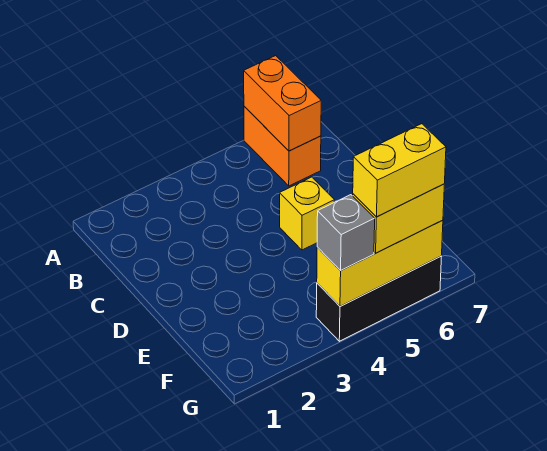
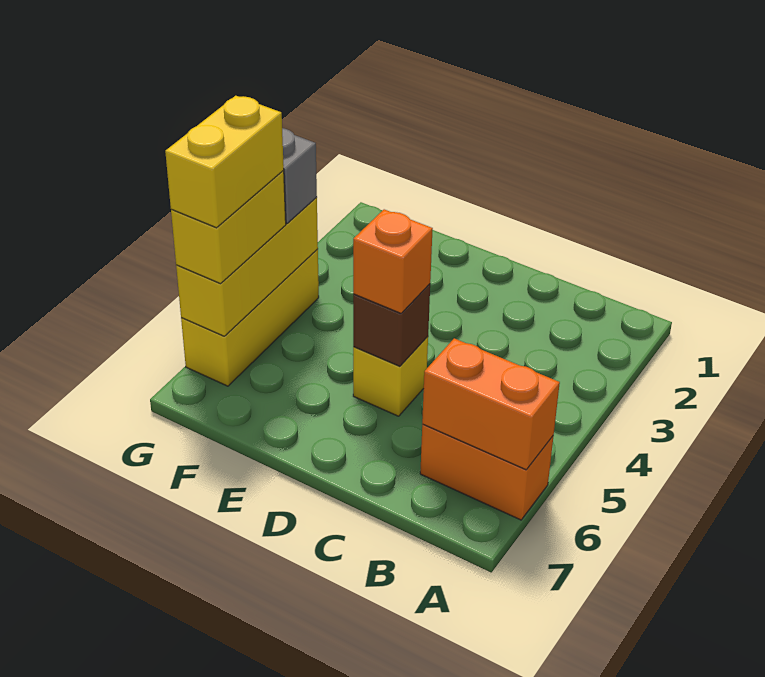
none -> brown 1x1 brick [353,284,430,366]
none -> orange 1x1 brick [353,209,433,313]
black 1x3 brick [316,256,442,341] -> yellow 1x3 brick [181,249,319,386]

